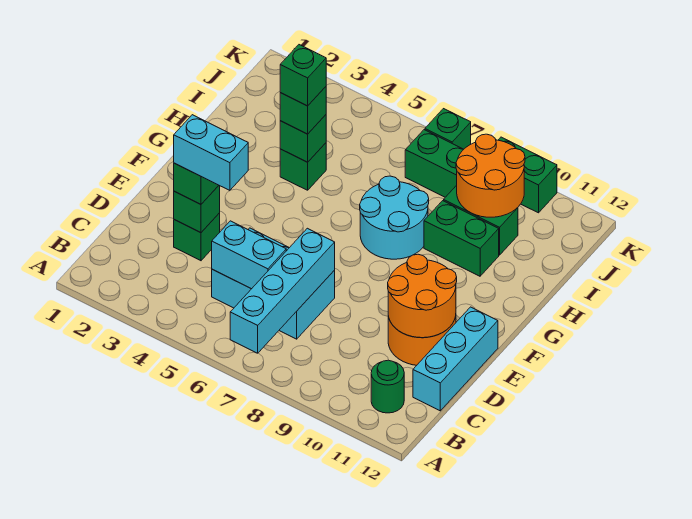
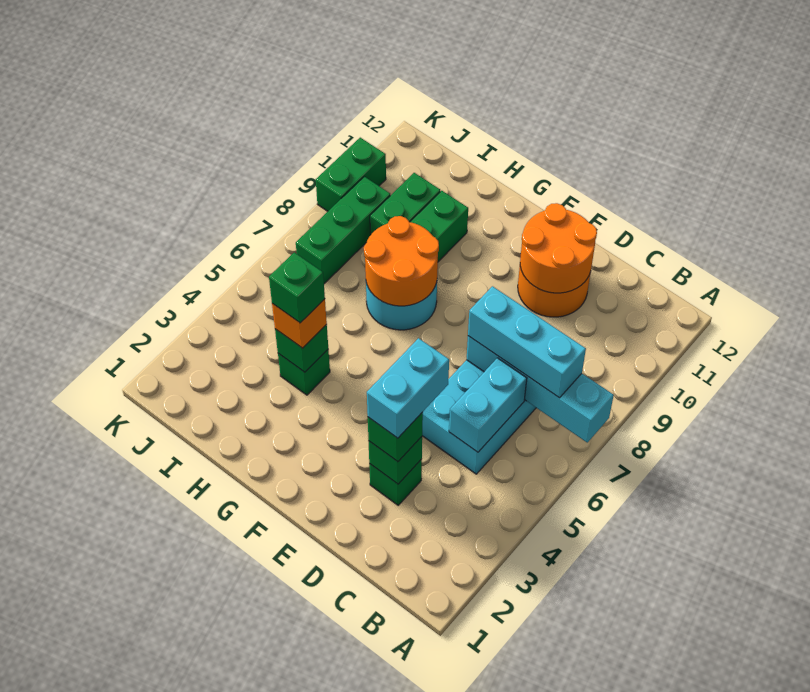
green 1x1 round brick [371,360,404,413] -> none
cyan 1x3 brick [413,307,498,411] -> cyan 1x3 brick moved to [468,286,586,398]
green 1x1 brick [280,87,326,134] -> orange 1x1 brick [272,299,327,348]
orange 2x2 round brick [456,134,525,217] -> orange 2x2 round brick moved to [364,216,439,306]
green 1x1 brick [425,109,471,149] -> none

